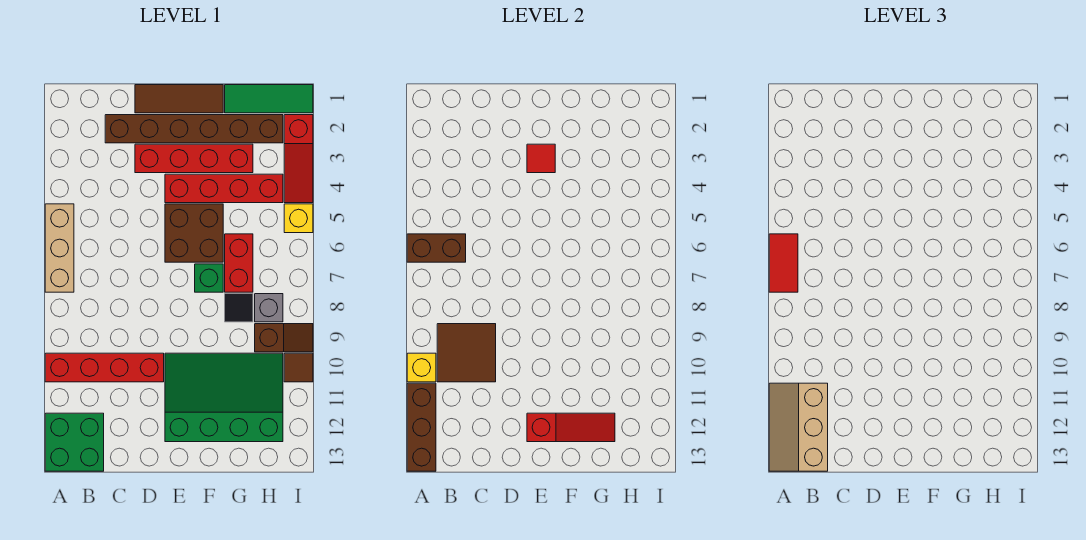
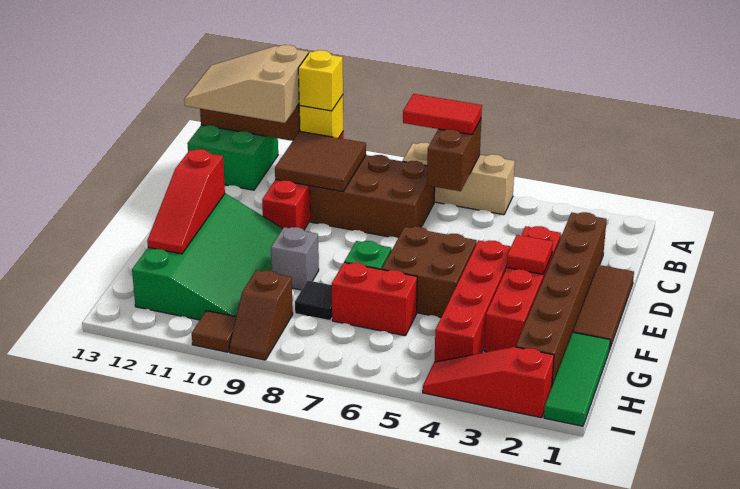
tan 2x3 slope [769,383,828,471] -> tan 2x3 slope turned to [184,45,308,123]
none -> brown 2x3 brick [310,155,435,238]
grey 1x1 brick [255,294,283,322] -> grey 1x1 brick moved to [271,227,319,290]
yellow 1x1 brick [284,204,313,233] -> yellow 1x1 brick moved to [298,50,343,111]

